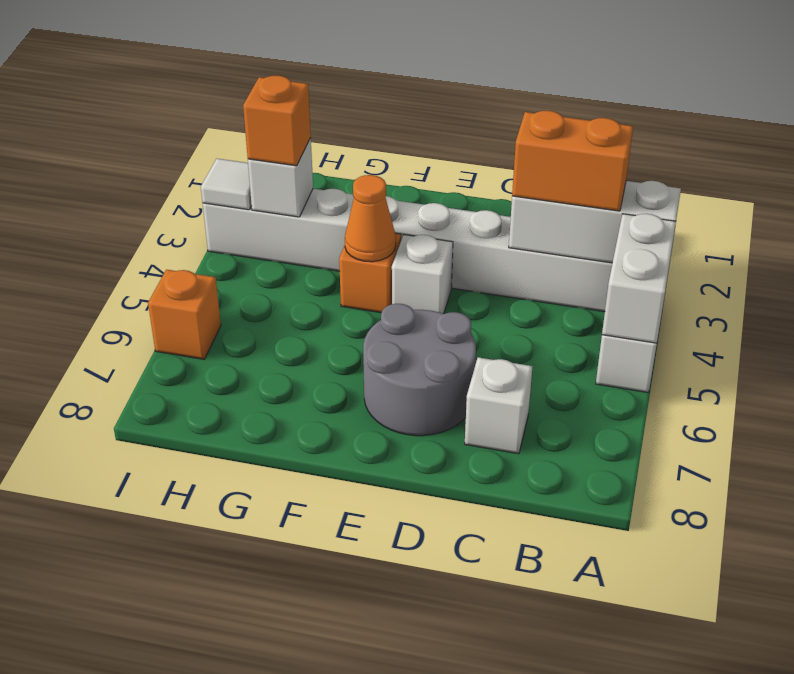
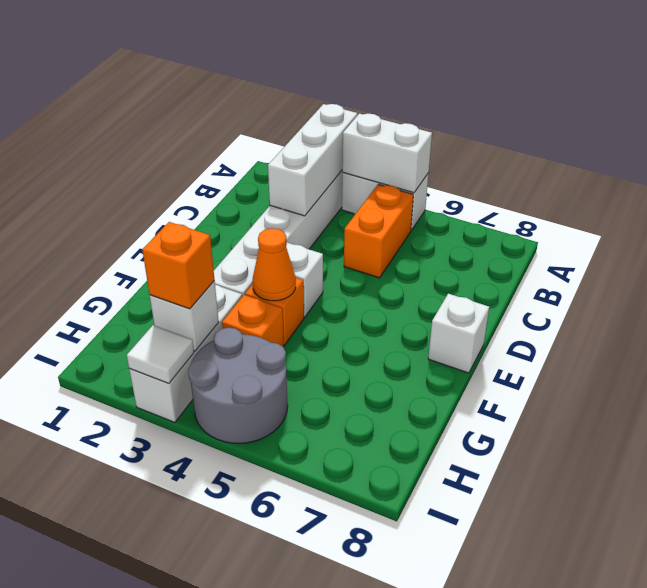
orange 1x2 brick [512,111,633,211] -> orange 1x2 brick moved to [344,184,413,278]
white 1x1 brick [465,357,533,454] -> white 1x1 brick moved to [428,294,489,373]
grey 2x2 round brick [363,304,476,436] -> grey 2x2 round brick moved to [188,327,288,443]
orange 1x1 brick [148,270,221,359] -> orange 1x1 brick moved to [222,295,284,347]

